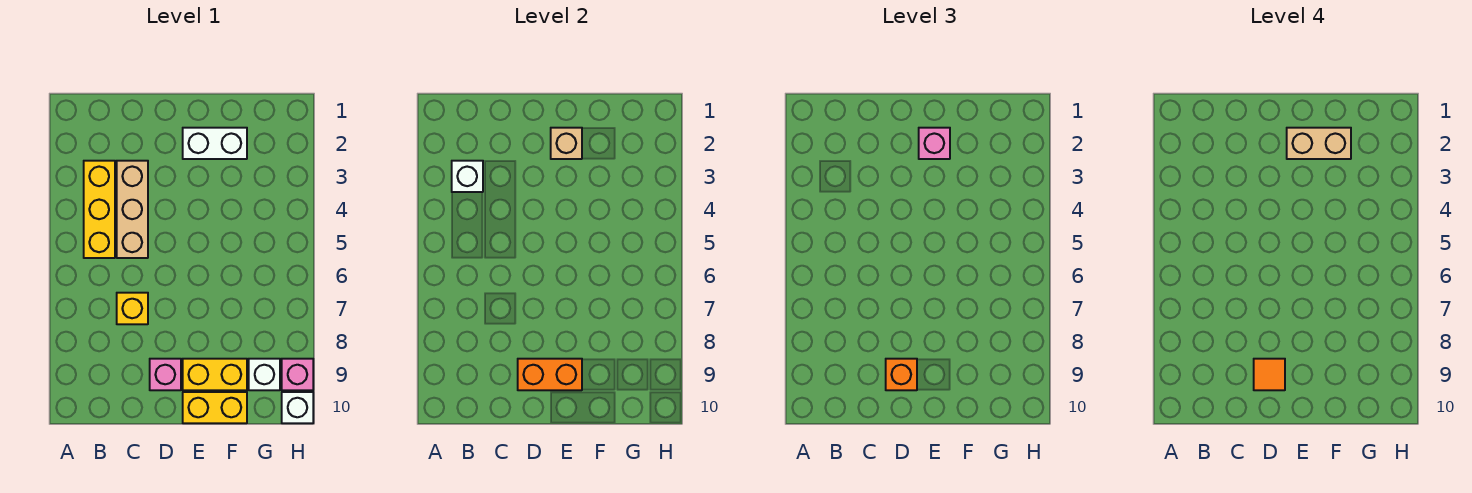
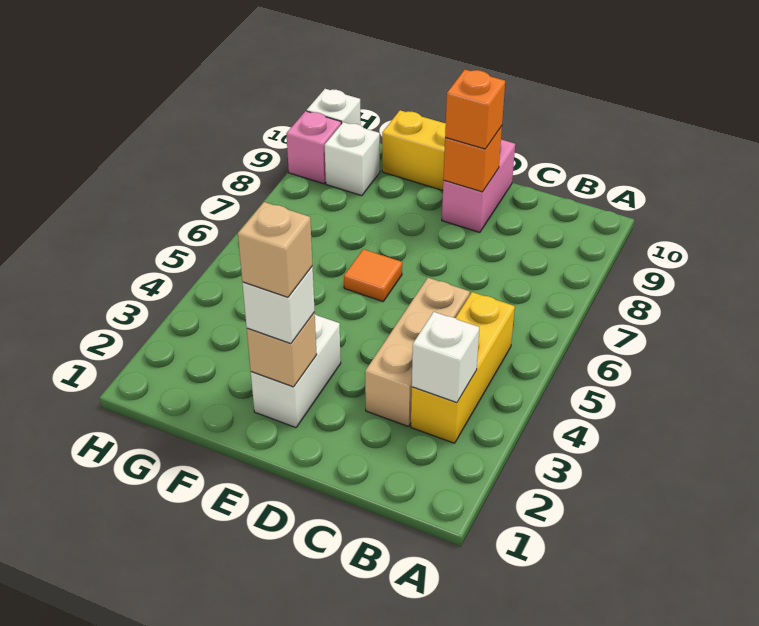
yellow 1x1 brick [117,293,148,324] -> none
pink 1x1 brick [150,359,181,390] -> pink 1x2 brick [442,140,515,232]
orange 1x2 brick [518,359,582,390] -> orange 1x1 brick [443,126,502,192]
orange 1x1 tile [1254,359,1285,390] -> orange 1x1 tile moved to [344,249,402,301]
white 1x2 brick [183,128,247,159] -> white 1x2 brick turned to [251,315,341,428]
pink 1x1 brick [919,128,950,159] -> white 1x1 brick [242,266,315,344]
tan 1x2 brick [1287,128,1351,159] -> tan 1x1 brick [238,202,312,297]
yellow 1x2 brick [183,359,247,390] -> none

